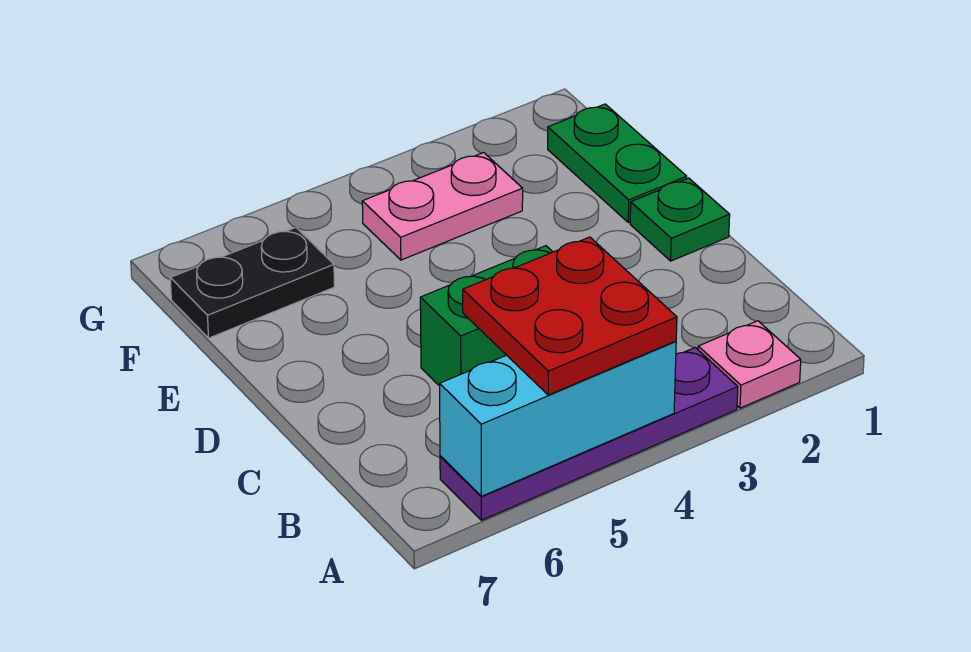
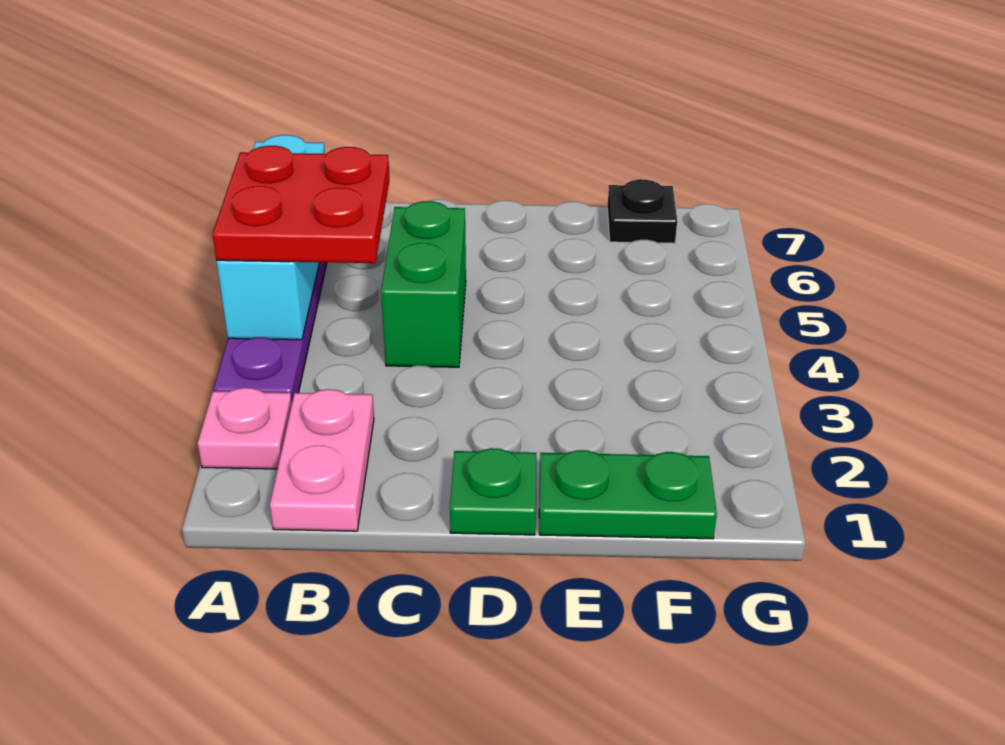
pink 1x2 plate [362,153,523,260] -> pink 1x2 plate moved to [270,389,374,531]
black 1x2 plate [170,227,334,338] -> black 1x1 plate [608,179,677,243]

